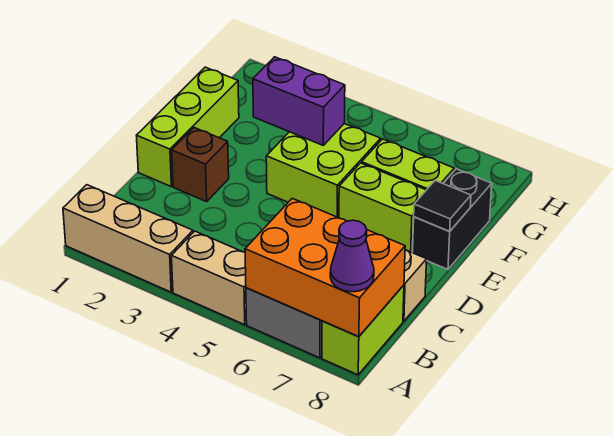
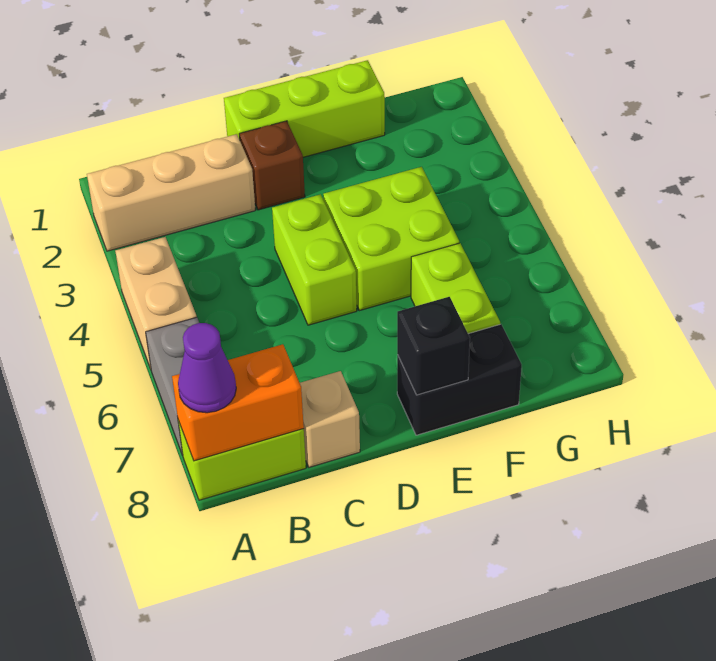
tan 1x3 brick [63,185,193,292] -> tan 1x3 brick turned to [87,134,255,251]
orange 2x3 brick [245,198,405,337] -> orange 1x2 brick [172,344,304,461]
lime 1x2 brick [339,163,426,252] -> lime 1x2 brick moved to [272,194,357,325]
black 1x1 tile [414,181,471,231] -> black 1x1 brick [397,297,470,395]
purple 1x2 brick [253,57,345,145] -> none

